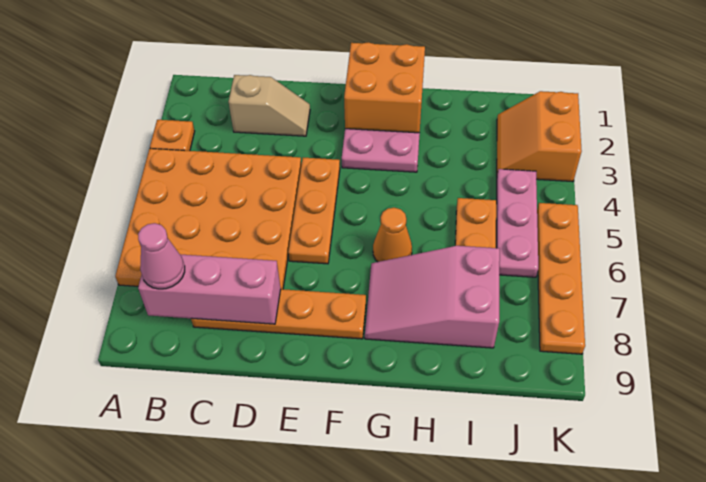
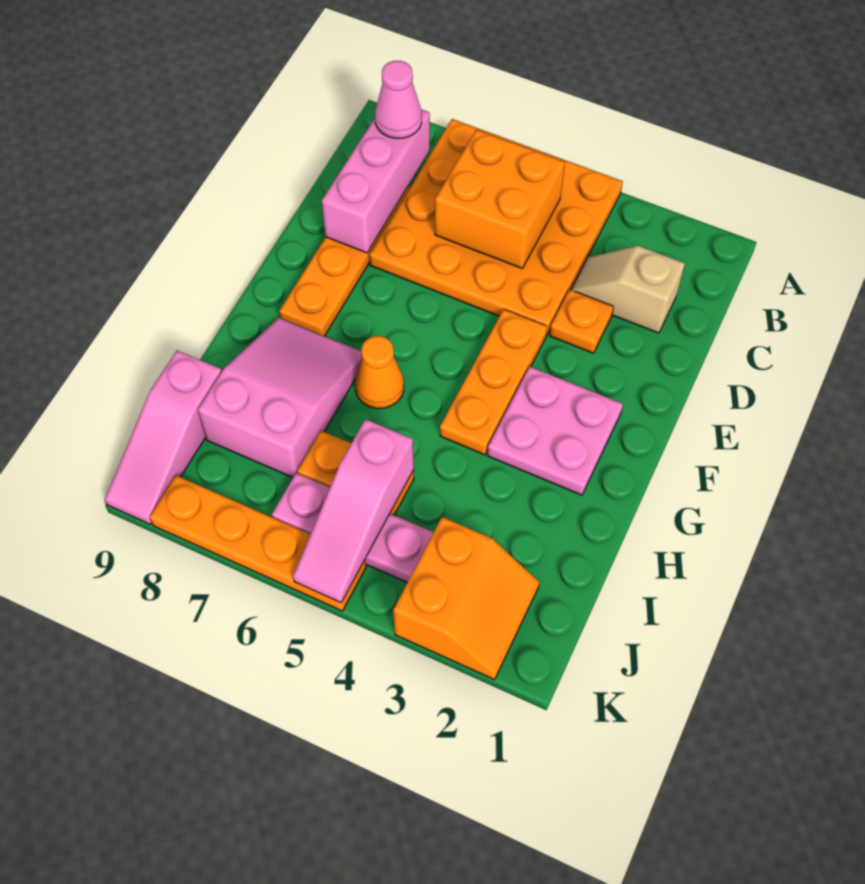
orange 1x1 plate [150,120,195,151] -> orange 1x1 plate moved to [549,290,614,353]
tan 1x2 slope [229,75,310,136] -> tan 1x2 slope turned to [571,246,685,333]
orange 1x3 plate [288,158,340,264] -> orange 1x3 plate turned to [440,309,547,455]
orange 2x2 brick [344,42,425,133] -> orange 2x2 brick moved to [435,130,565,268]
none -> pink 1x3 slope [293,419,414,603]
none -> pink 1x3 slope [105,350,222,524]
orange 2x2 slope [497,91,582,182] -> orange 2x2 slope turned to [393,517,539,680]

